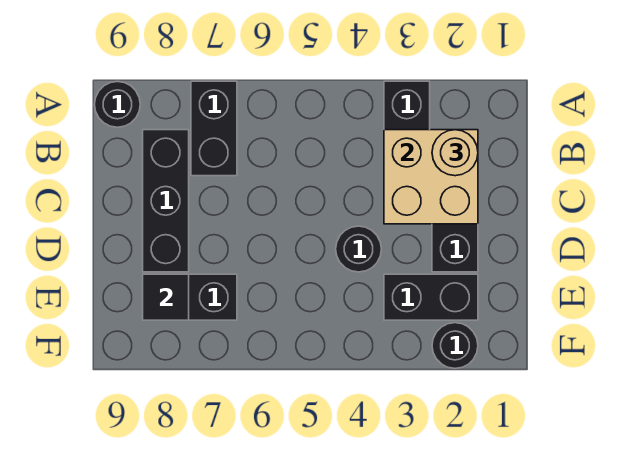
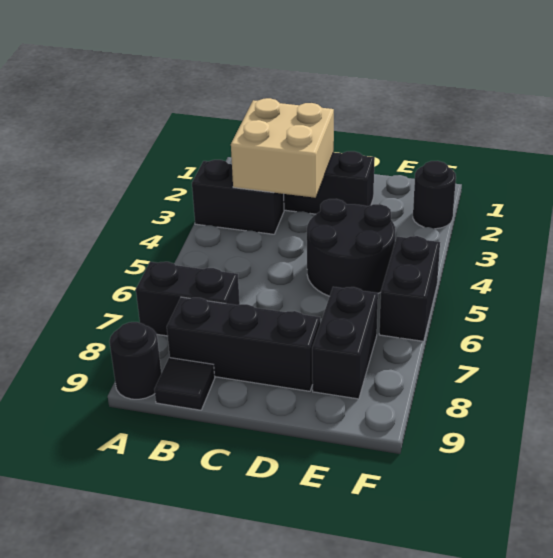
tan 1x1 round brick [432,130,478,176] -> none
black 1x1 round brick [336,226,381,272] -> black 2x2 round brick [307,199,395,296]
black 1x2 brick [384,274,478,320] -> black 1x2 brick moved to [379,236,440,341]
black 1x1 tile [143,274,189,320] -> black 1x1 tile moved to [154,358,215,410]

